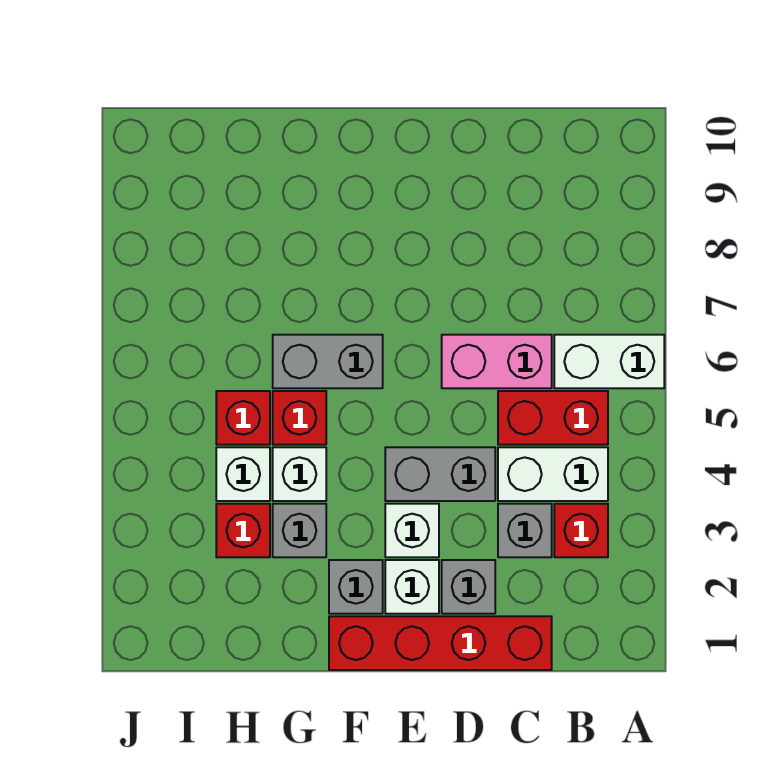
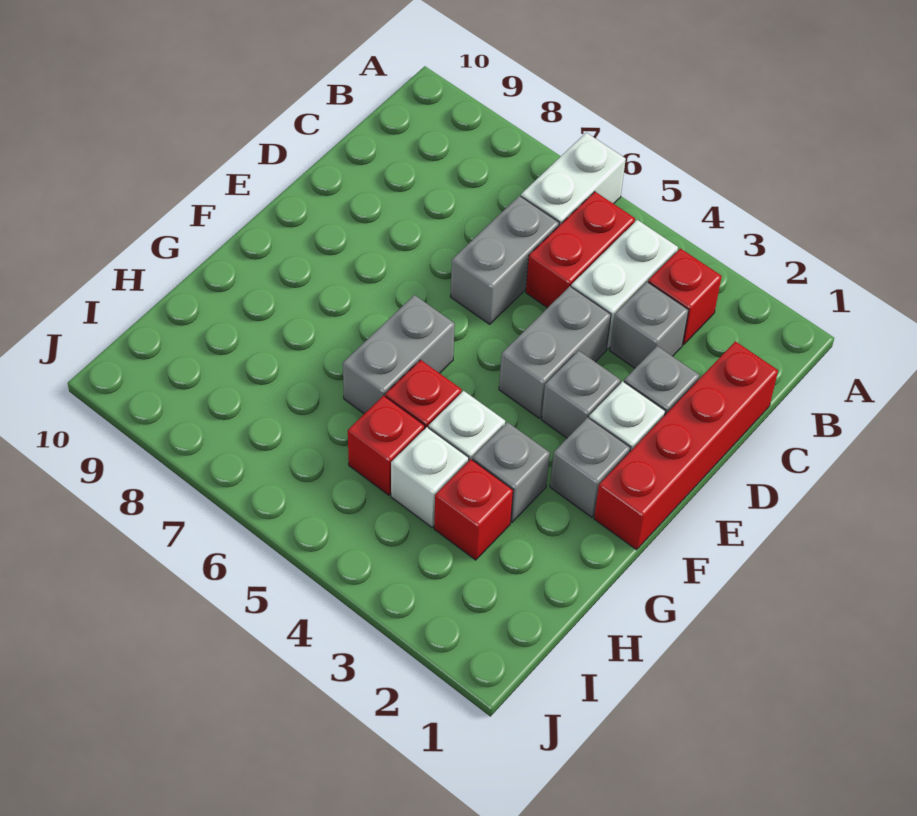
pink 1x2 brick [442,335,552,388] -> grey 1x2 brick [450,196,559,324]
white 1x1 brick [385,504,439,557] -> grey 1x1 brick [542,351,621,438]

